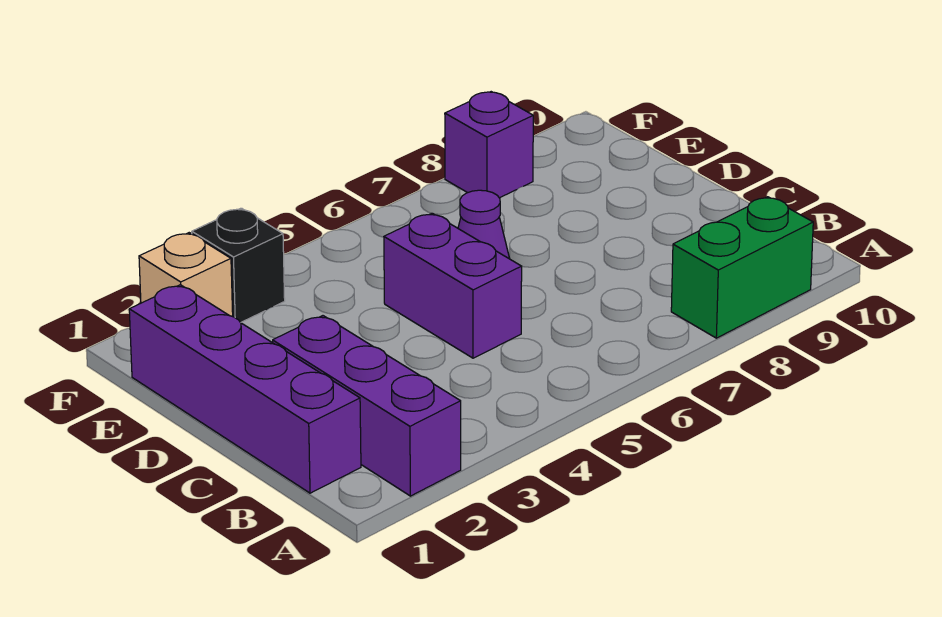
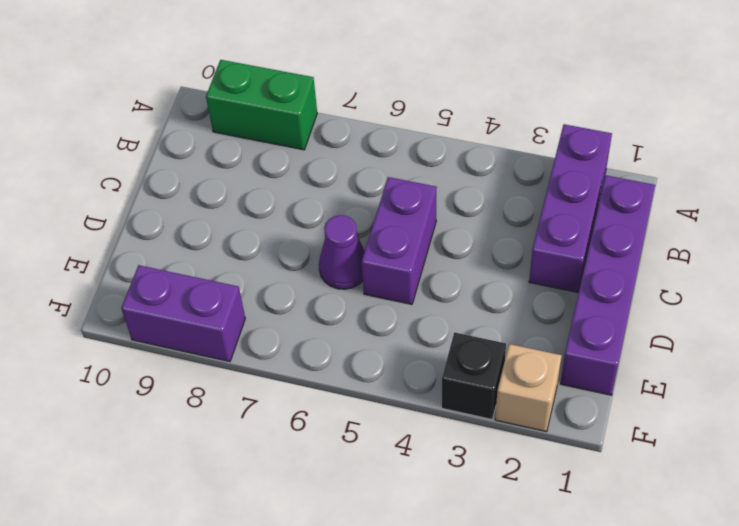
purple 1x1 brick [445,92,533,198] -> purple 1x2 brick [121,265,245,362]

